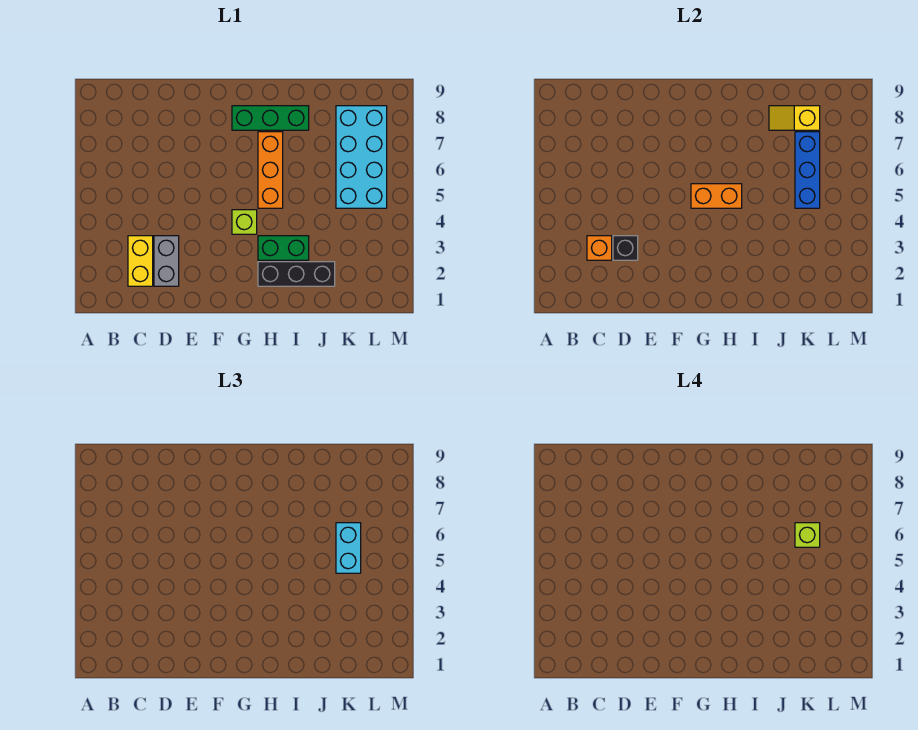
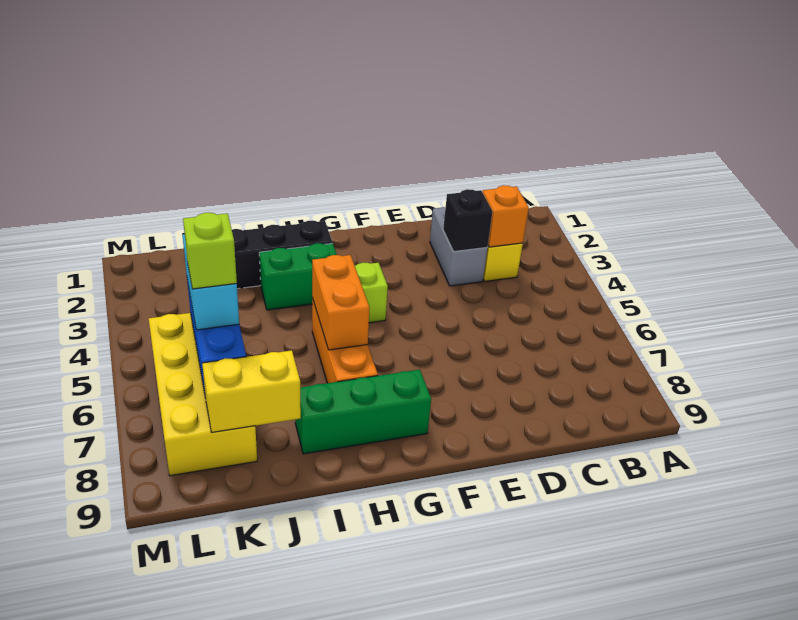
orange 1x2 brick [691,184,742,208] -> orange 1x2 brick turned to [312,255,370,350]
yellow 1x2 slope [769,106,820,130] -> yellow 1x2 brick [202,350,301,432]
cyan 2x4 brick [336,106,387,208] -> yellow 2x4 brick [149,313,257,476]

